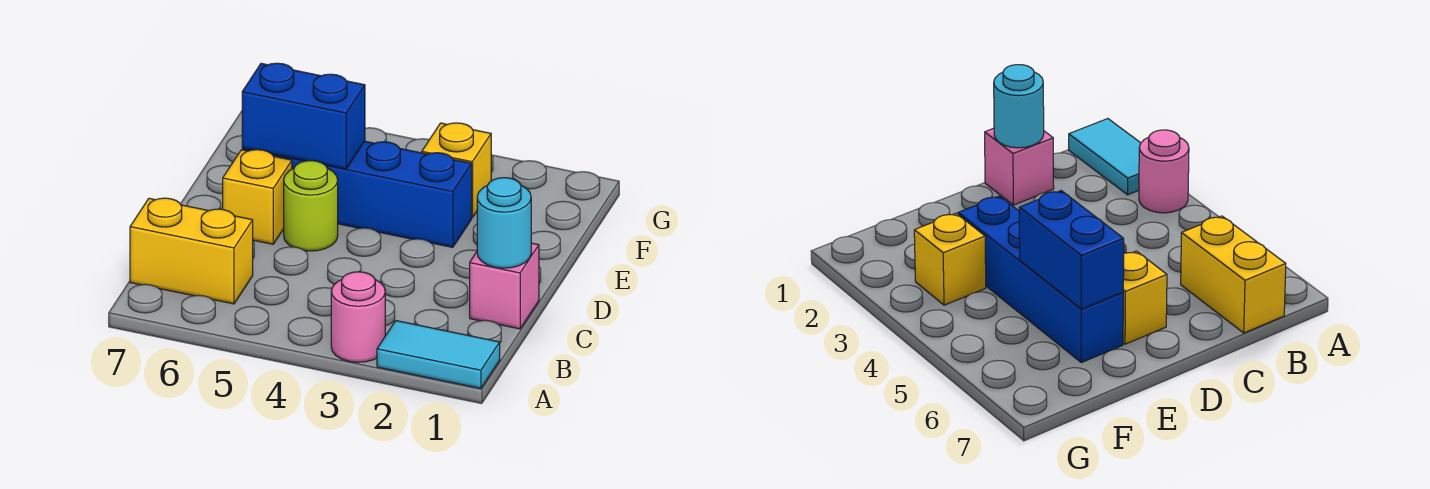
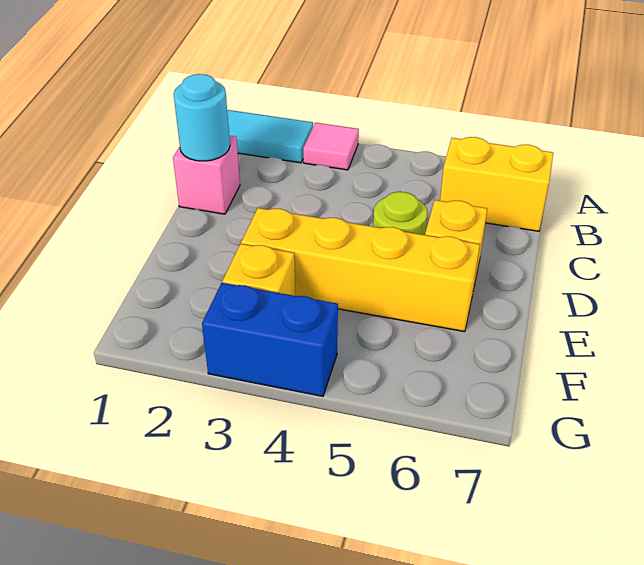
pink 1x1 round brick [331,272,385,362] -> pink 1x1 tile [303,123,359,170]
blue 1x4 brick [242,141,472,247] -> yellow 1x4 brick [241,208,480,332]
blue 1x2 brick [242,63,365,169] -> blue 1x2 brick moved to [202,283,338,396]

